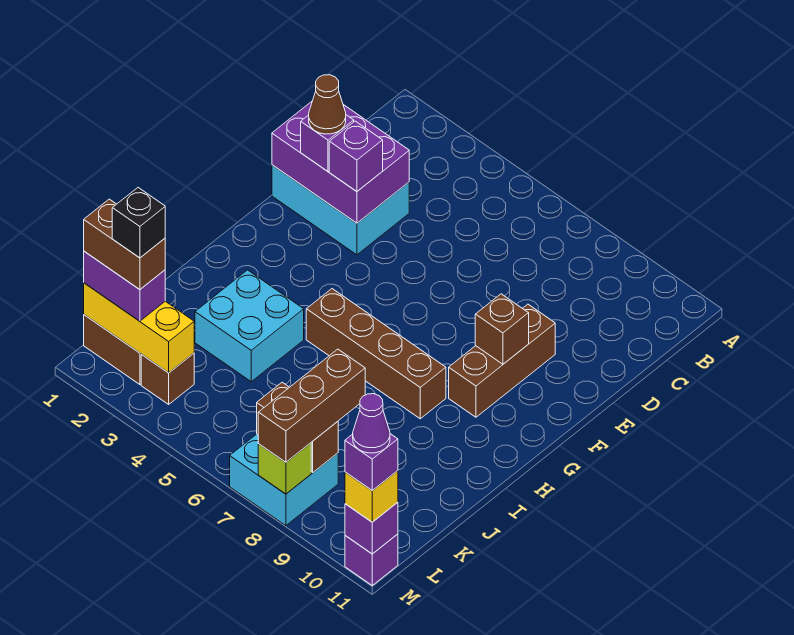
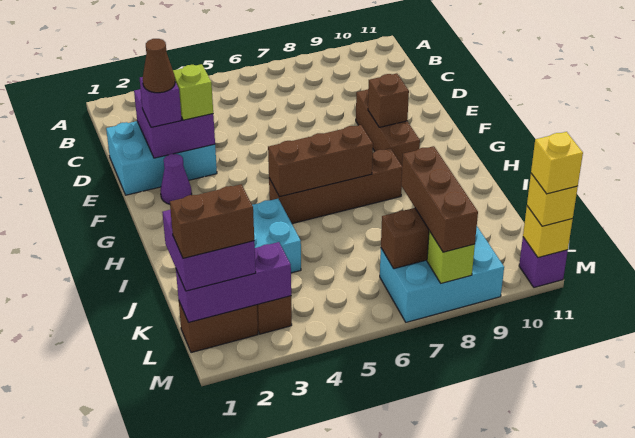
purple 2x3 brick [272,102,409,223] -> purple 2x2 brick [134,89,215,158]
purple 1x1 brick [329,121,383,191] -> lime 1x1 brick [173,64,213,120]
none -> brown 1x3 brick [268,125,373,197]
yellow 1x3 brick [84,283,194,373] -> purple 1x3 brick [176,242,291,323]
purple 1x2 brick [84,251,165,321] -> purple 2x2 brick [162,210,256,291]
black 1x1 brick [112,188,165,258] -> none
cyan 2x2 brick [230,434,338,526] -> cyan 2x3 brick [380,227,504,322]
purple 1x1 brick [345,502,398,554] -> yellow 1x1 brick [523,206,573,258]
purple 1x1 brick [345,434,398,491] -> yellow 1x1 brick [531,132,583,194]
purple 1x1 cone [353,394,390,453] -> purple 1x1 cone moved to [160,154,192,204]

